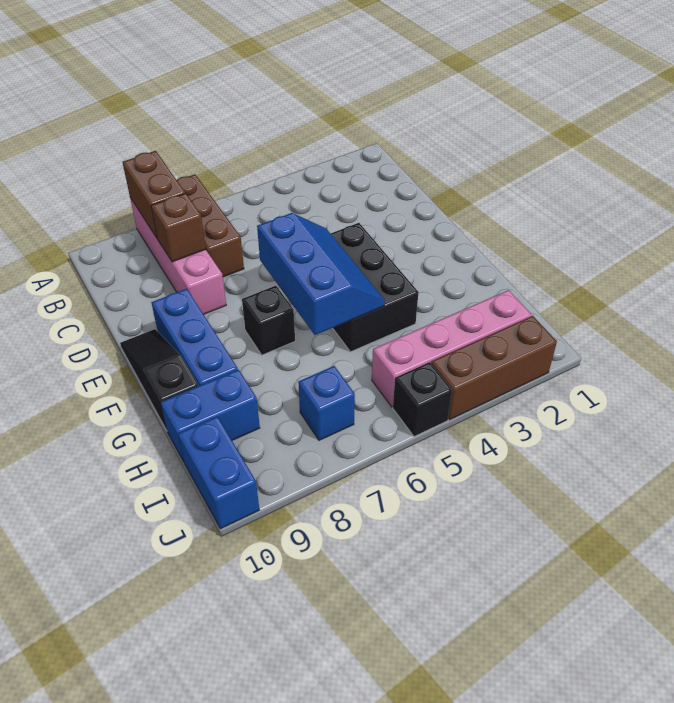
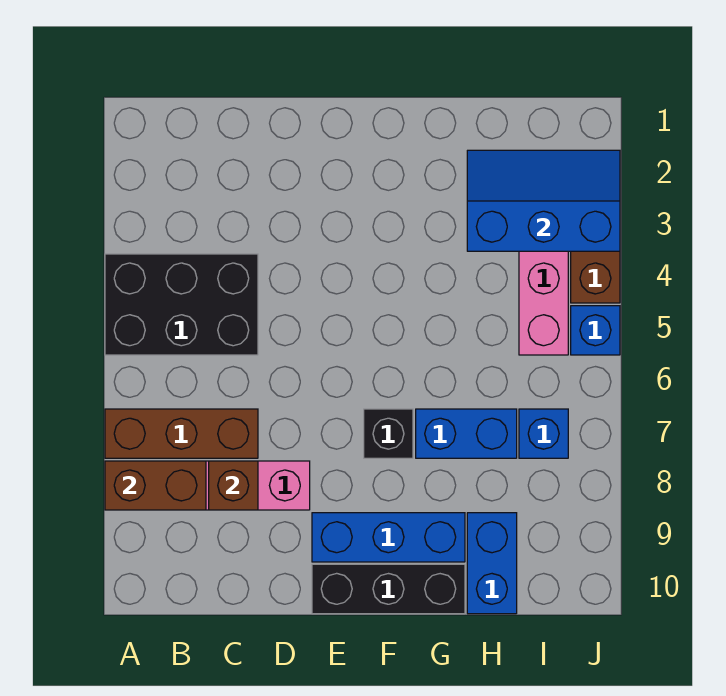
black 2x3 brick [331,223,419,352] -> black 2x3 brick moved to [105,254,258,355]
blue 2x3 slope [257,213,385,335] -> blue 2x3 slope moved to [467,150,620,251]
black 1x3 slope [120,329,198,430] -> black 1x3 brick [312,564,465,614]
blue 1x2 brick [178,417,259,529] -> blue 1x2 brick moved to [416,409,517,458]
black 1x1 brick [393,362,452,437] -> blue 1x1 brick [571,306,620,355]

